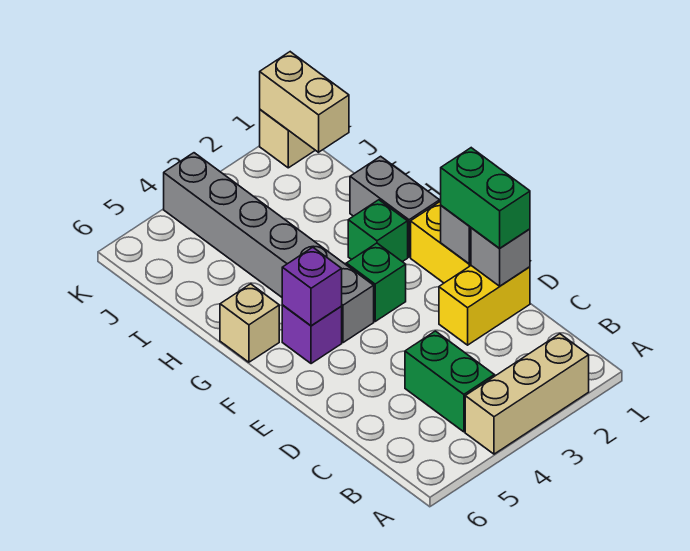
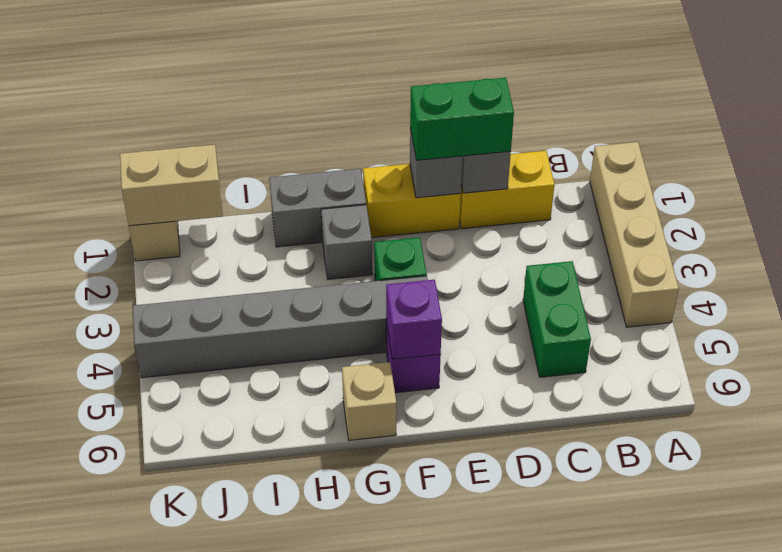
tan 1x3 brick [465,334,589,454] -> tan 1x4 brick [590,142,679,327]
green 1x2 brick [405,331,494,432] -> green 1x2 brick turned to [523,261,591,377]
yellow 1x2 brick [439,266,530,345] -> yellow 1x2 brick turned to [459,151,555,229]
green 1x1 brick [348,200,408,262] -> grey 1x1 brick [321,205,372,279]

